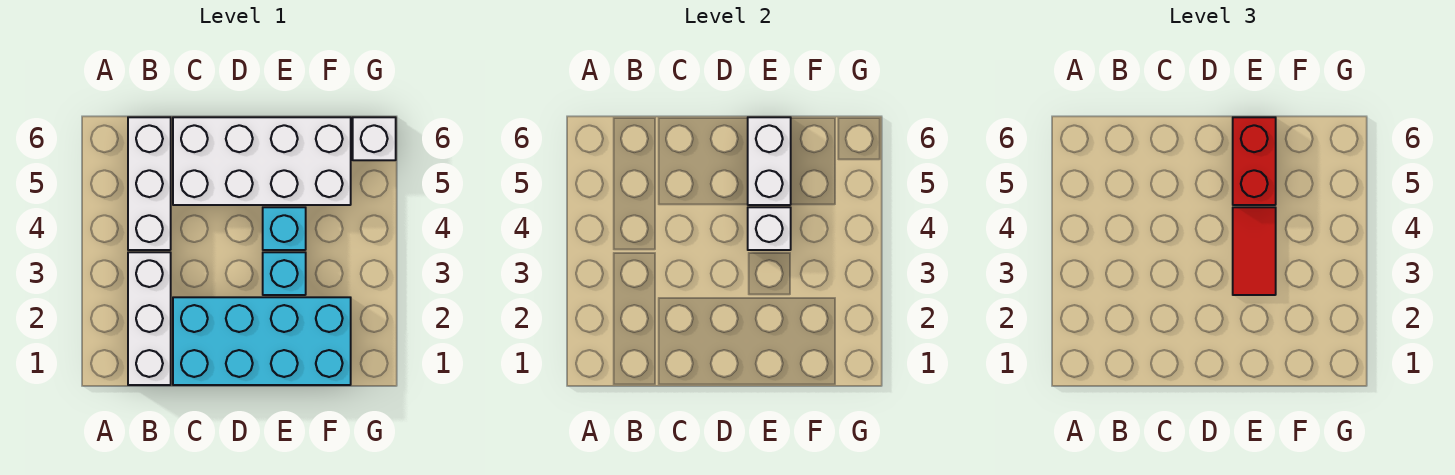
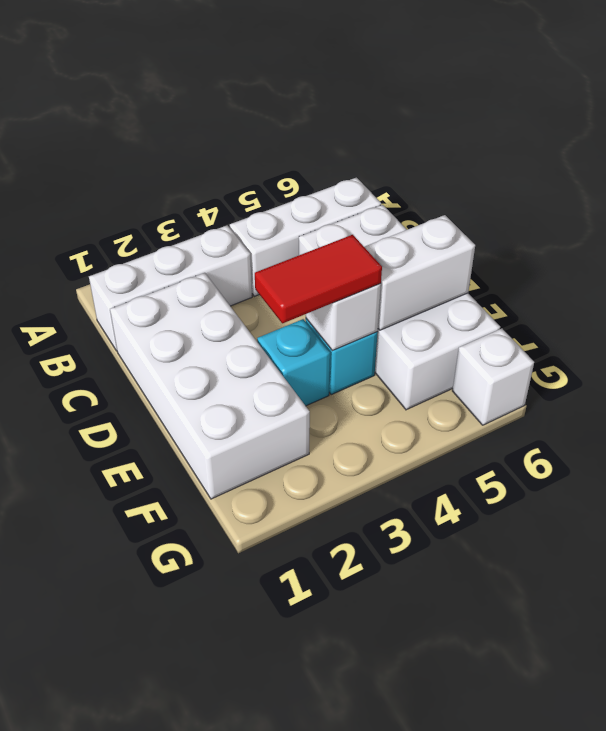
cyan 2x4 brick [173,297,351,385] -> white 2x4 brick [110,273,310,499]
red 1x2 brick [1233,117,1276,205] -> none

